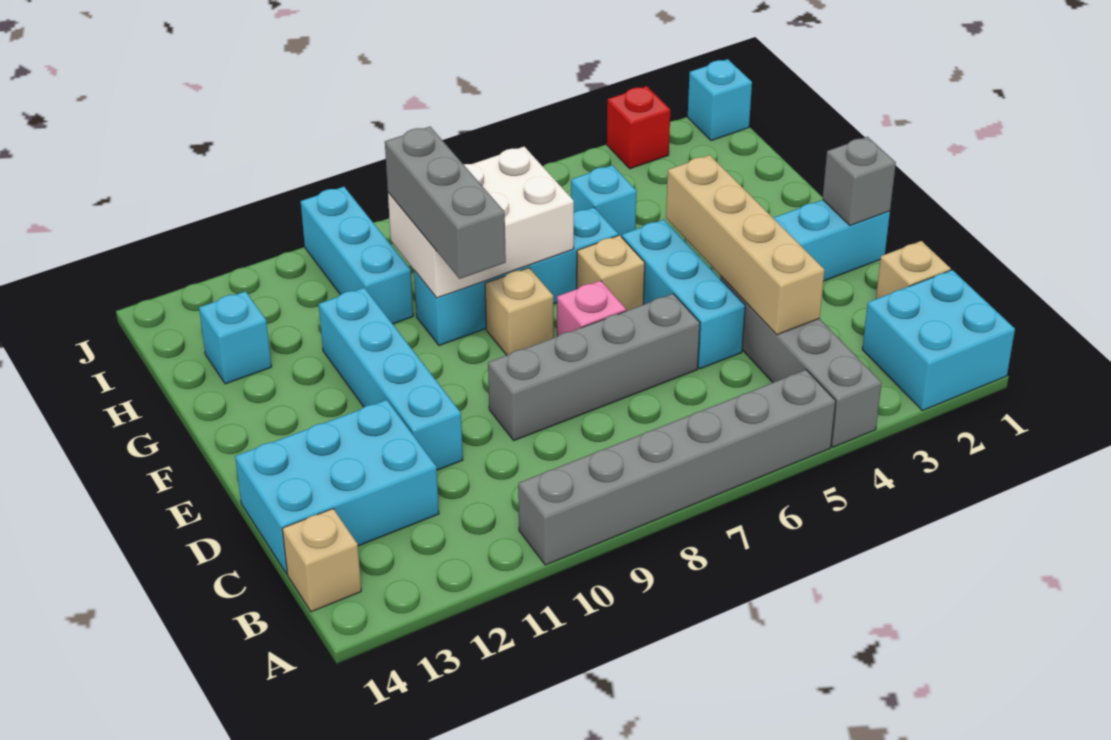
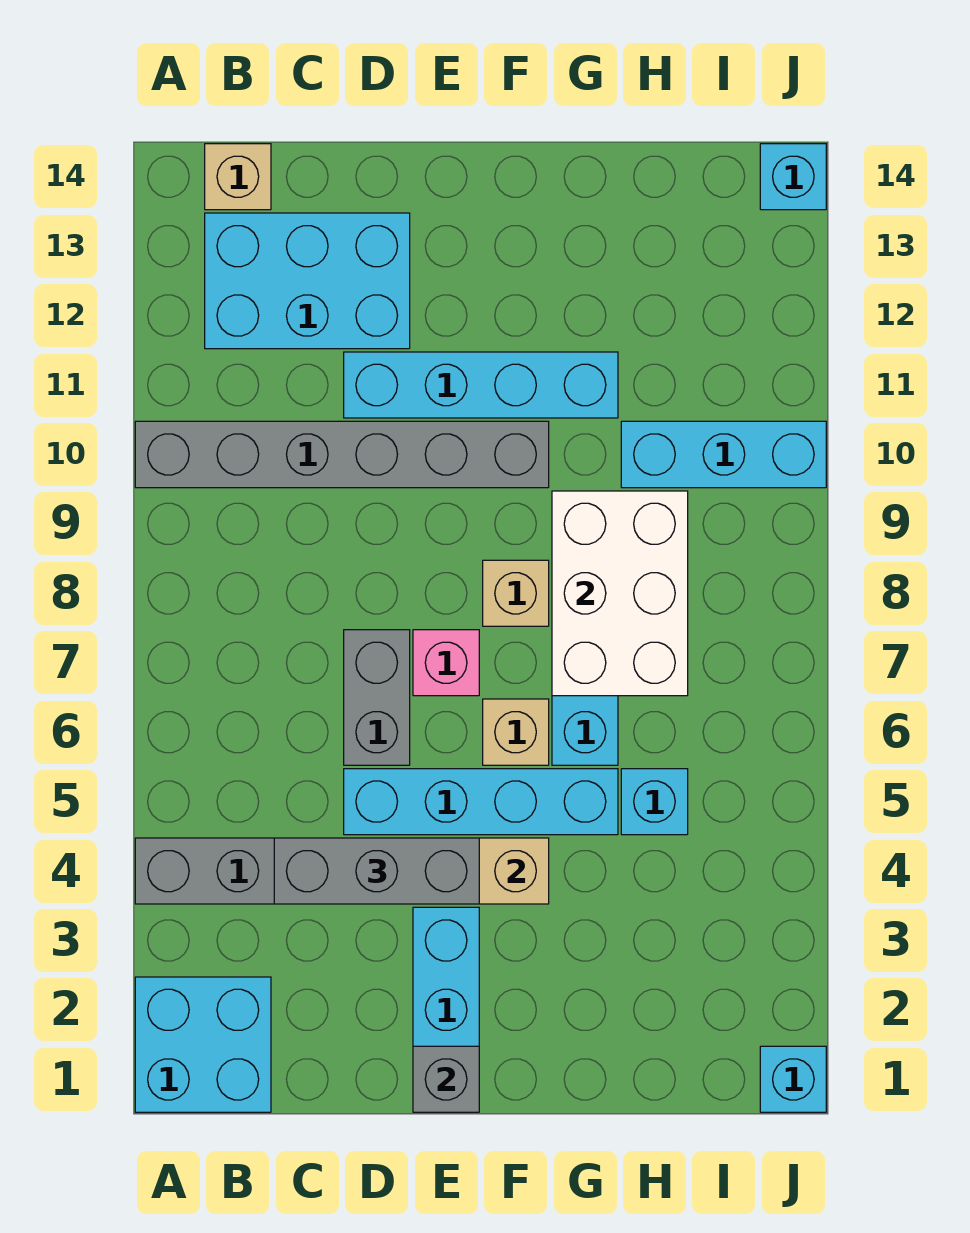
grey 1x6 brick [518,370,836,565] -> grey 1x6 brick turned to [135,421,549,488]
tan 1x1 brick [876,241,951,299] -> none
cyan 2x3 brick [235,400,439,574] -> cyan 2x3 brick turned to [205,213,410,349]
cyan 1x3 brick [622,220,745,369] -> cyan 1x4 brick [344,769,618,835]
grey 1x4 brick [488,294,700,440] -> grey 1x2 brick [344,630,410,765]
grey 1x3 brick [385,127,506,279] -> grey 1x3 brick moved to [274,838,479,904]
cyan 1x1 brick [199,291,271,384] -> cyan 1x1 brick moved to [760,144,826,210]
red 1x1 brick [607,86,670,169] -> none

